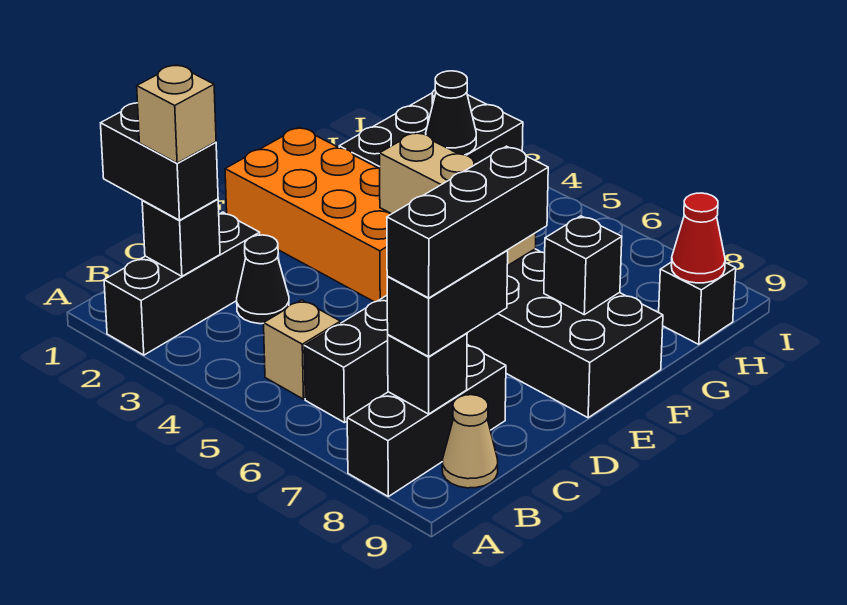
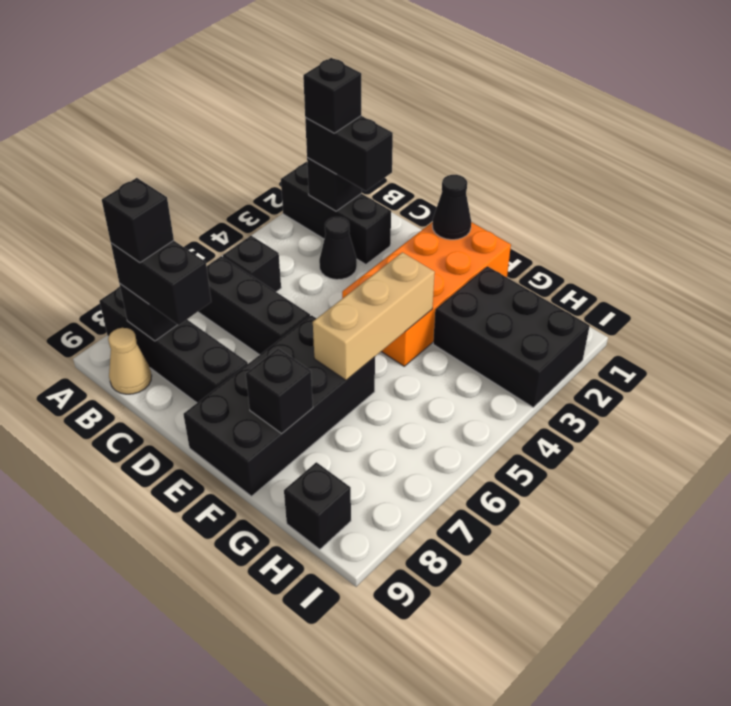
black 1x3 brick [347,345,506,497] -> black 1x4 brick [99,287,248,403]
black 1x2 brick [101,103,218,220] -> black 1x2 brick turned to [305,116,393,191]
tan 1x1 brick [137,65,216,163] -> black 1x1 brick [303,58,361,133]
tan 1x1 brick [264,300,341,399] -> black 1x1 brick [223,236,281,292]
black 1x3 brick [387,146,548,298] -> black 1x1 brick [102,178,174,262]
black 1x1 cone [426,71,476,155] -> black 1x1 cone moved to [432,175,471,240]
red 1x1 cone [671,193,725,283] -> none

